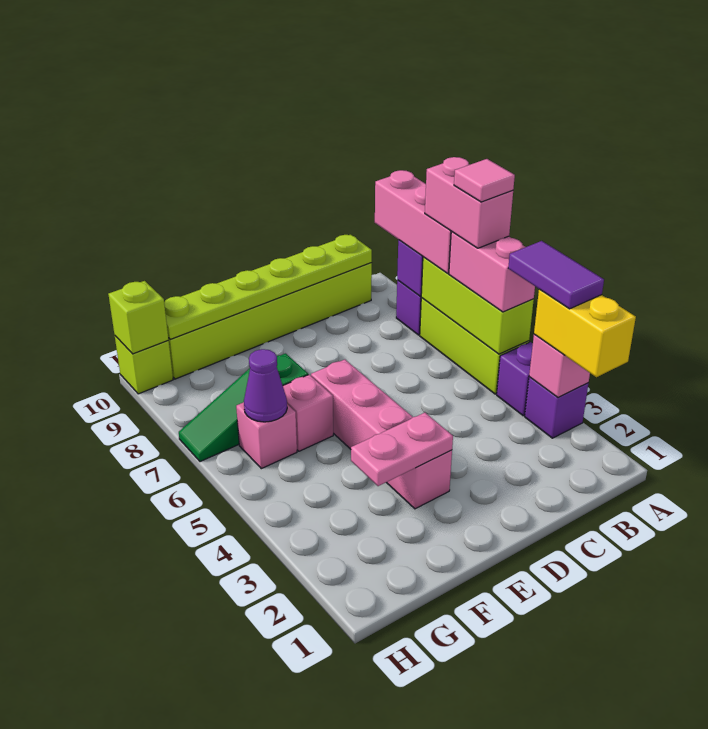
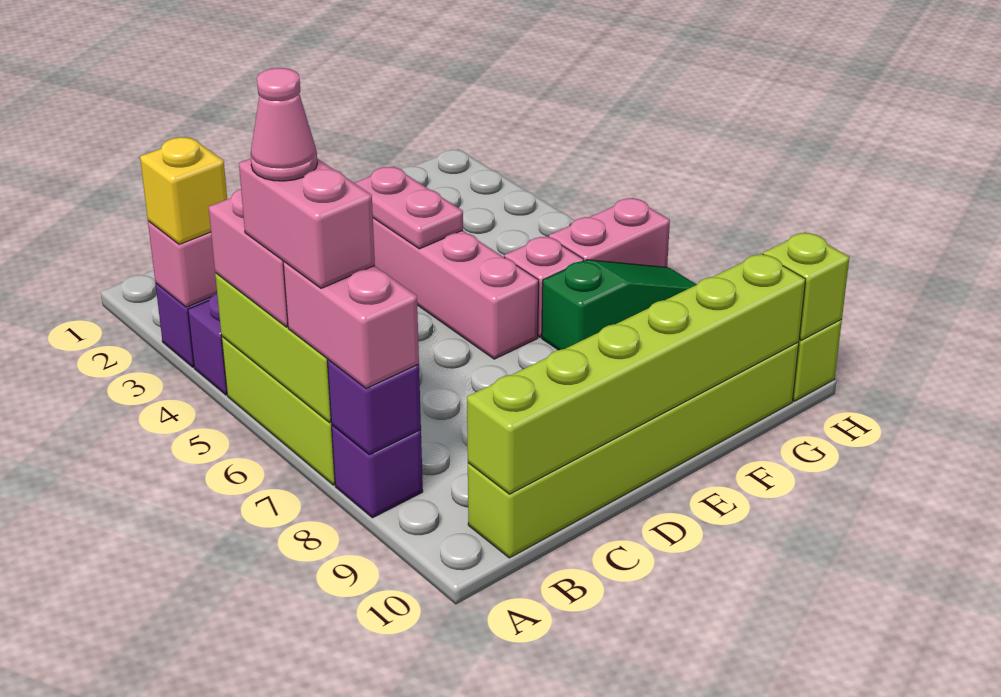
yellow 1x2 brick [534,289,636,377] -> yellow 1x1 brick [140,137,227,244]
purple 1x2 tile [508,241,604,309] -> none
pink 1x1 tile [454,159,515,202] -> pink 1x1 cone [251,68,318,181]
pink 1x3 brick [375,170,451,274] -> pink 1x2 brick [283,261,419,389]
lime 1x6 plate [164,235,372,340] -> lime 1x6 brick [467,253,806,494]
pink 1x2 plate [351,413,453,486] -> pink 1x2 plate turned to [355,167,463,249]
pink 1x1 brick [236,402,297,469] -> pink 1x2 brick [549,198,670,267]
purple 1x1 cone [244,349,287,422] -> none

